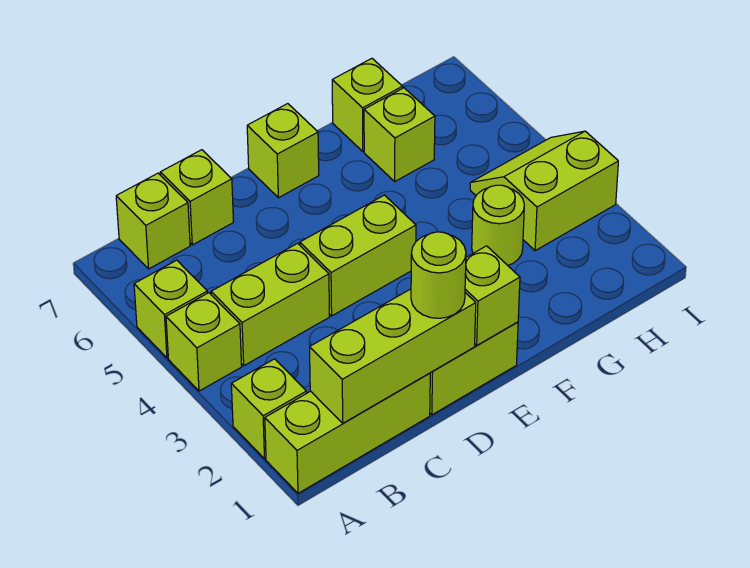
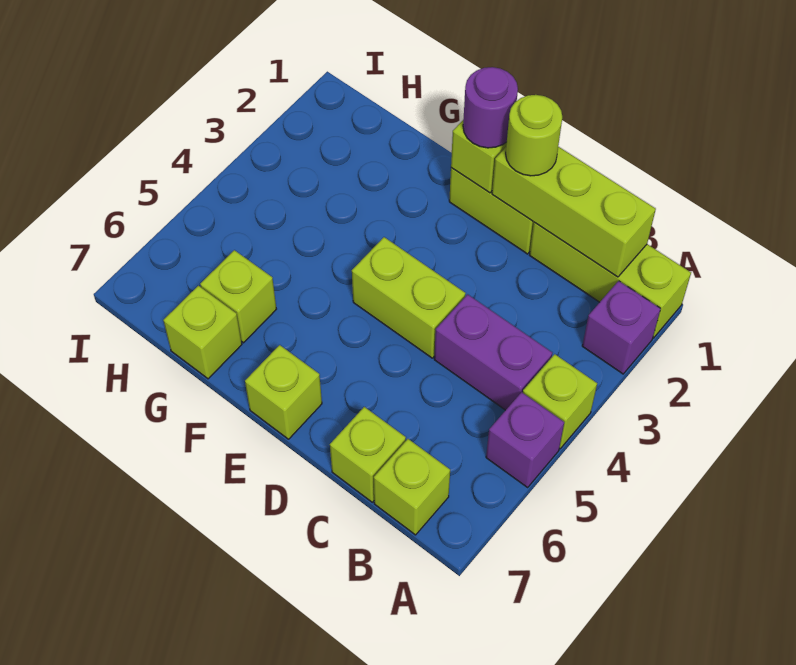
lime 1x1 brick [231,359,307,459] -> purple 1x1 brick [582,281,661,374]
lime 1x1 brick [134,260,207,358] -> purple 1x1 brick [486,392,564,487]
lime 1x2 brick [211,243,329,366] -> purple 1x2 brick [434,294,552,410]
none -> purple 1x1 round brick [463,67,518,148]
lime 1x1 round brick [472,185,524,265] -> none
lime 2x2 slope [470,131,618,251] -> none

